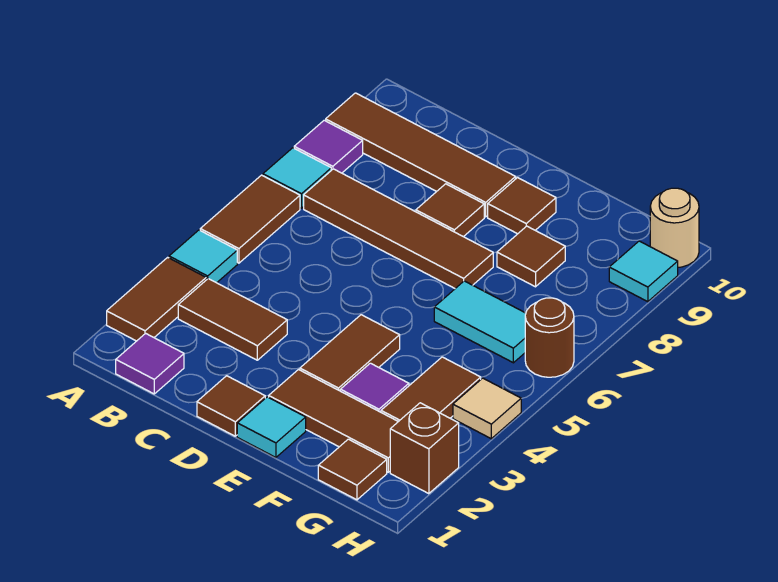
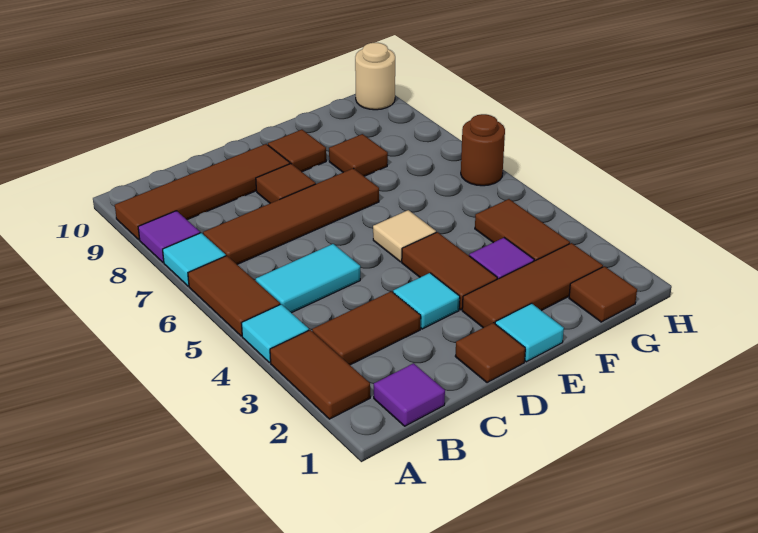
cyan 1x2 tile [434,281,526,363] -> cyan 1x2 tile moved to [256,244,360,313]
brown 1x1 brick [390,403,459,494] -> none
tan 1x1 tile [453,378,521,439] -> tan 1x1 tile moved to [373,210,436,262]
cyan 1x1 tile [609,241,678,302] -> cyan 1x1 tile moved to [393,273,460,329]

